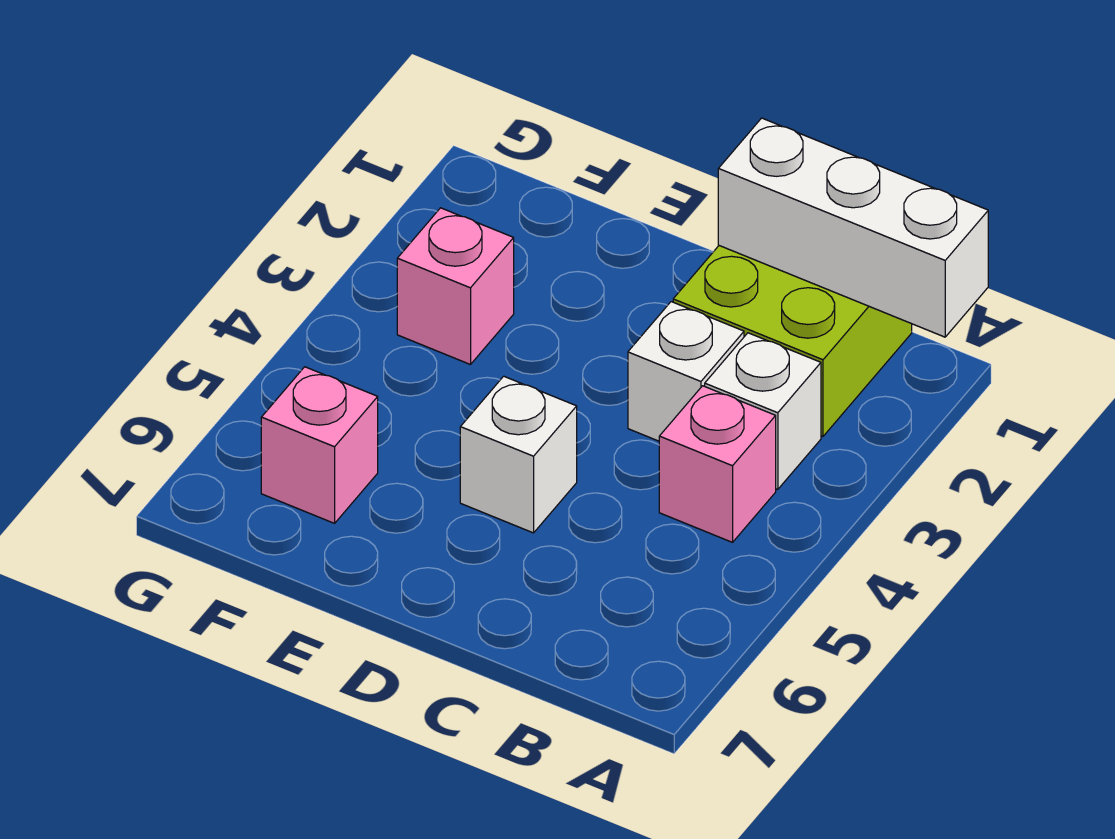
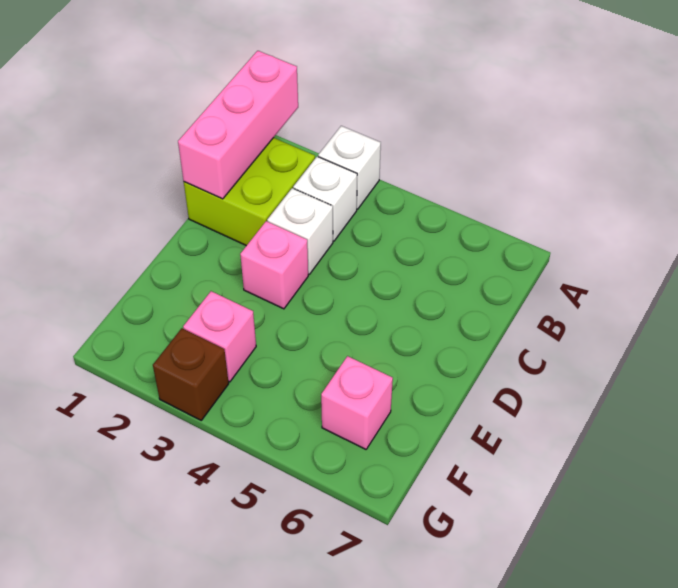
white 1x3 brick [718,118,988,337] -> pink 1x3 brick [178,51,298,199]
pink 1x1 brick [659,386,776,542] -> pink 1x1 brick moved to [240,221,308,309]
white 1x1 brick [460,376,577,533] -> white 1x1 brick moved to [318,126,381,209]
none -> brown 1x1 brick [153,328,229,420]

